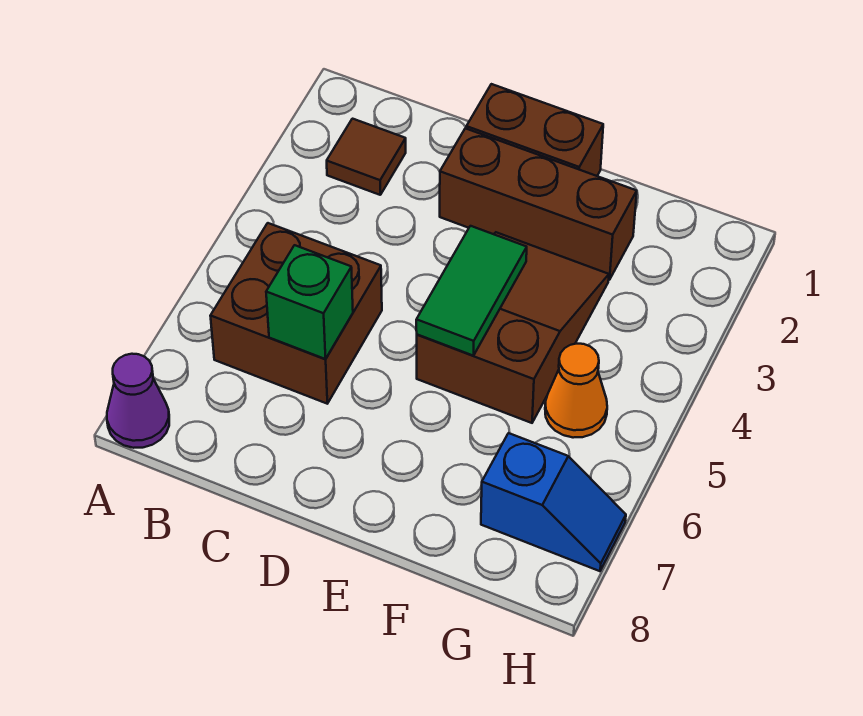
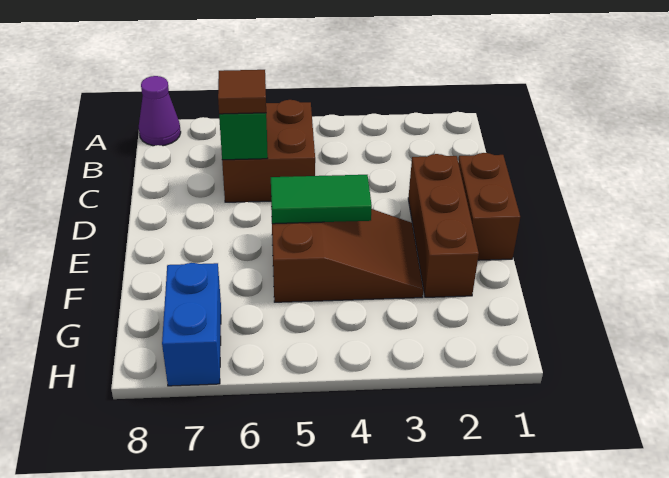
brown 1x1 tile [327,119,406,195] -> brown 1x1 tile moved to [218,70,266,114]
orange 1x1 cone [545,344,607,438] -> none
blue 1x2 slope [481,433,626,571] -> blue 1x2 brick [162,263,221,386]

